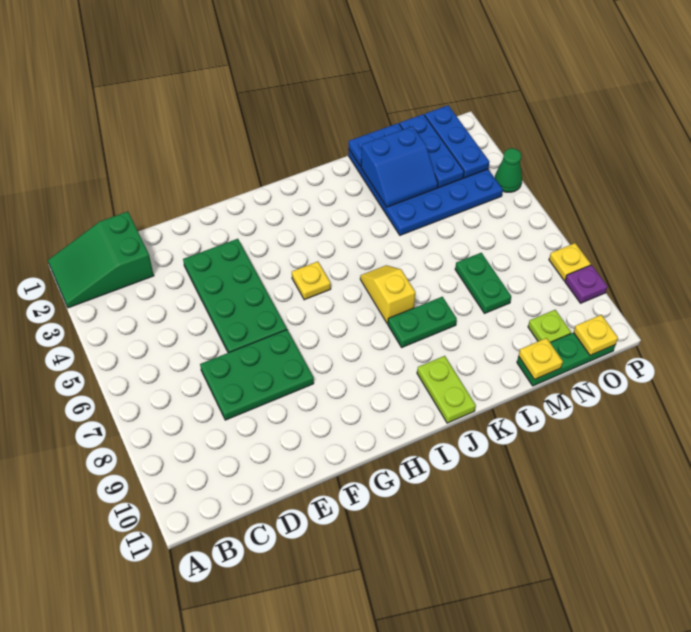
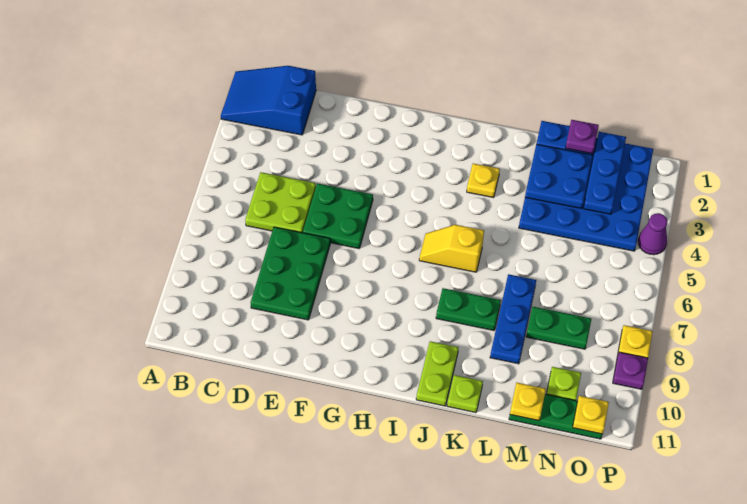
green 2x3 slope [48,212,154,308] -> blue 2x3 slope [221,66,316,135]
none -> lime 2x2 plate [245,172,316,233]
green 2x3 plate [200,330,314,420] -> green 2x3 plate turned to [251,227,330,320]
green 2x4 plate [183,239,287,353] -> green 2x2 plate [303,183,373,249]
yellow 1x1 plate [292,261,331,300] -> yellow 1x1 plate moved to [467,163,500,198]
yellow 1x2 slope [360,265,415,324] -> yellow 1x2 slope turned to [419,225,484,272]
none -> lime 1x1 plate [447,375,483,413]
blue 2x2 slope [361,126,438,207] -> blue 2x2 plate [525,144,593,209]
none -> purple 1x1 plate [566,120,599,154]
green 1x2 plate [455,253,511,313] -> green 1x2 plate turned to [526,307,591,349]
blue 1x3 plate [425,105,489,178] -> blue 1x3 plate moved to [490,274,536,364]
green 1x1 cone [495,148,522,192] -> purple 1x1 cone [638,213,667,255]

